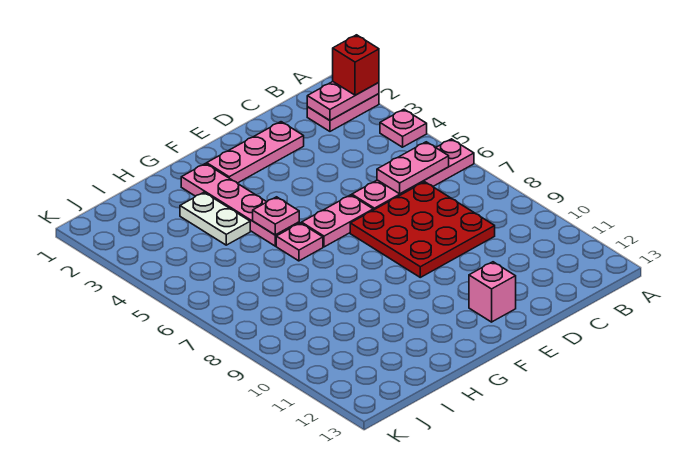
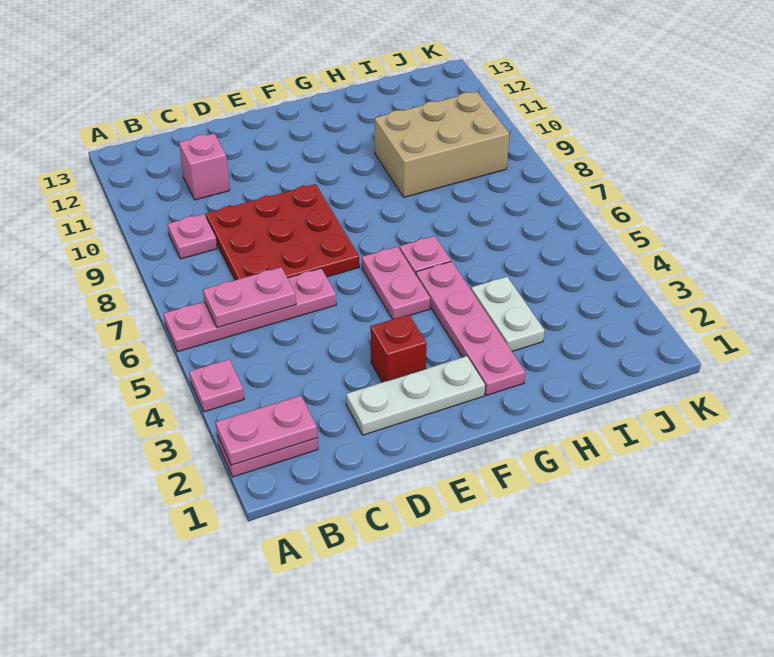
red 1x1 brick [333,35,379,95] -> red 1x1 brick moved to [370,315,427,382]
pink 1x3 plate [207,122,304,183] -> white 1x3 plate [346,356,485,435]
pink 1x2 plate [302,195,373,247] -> pink 1x2 plate turned to [362,247,430,319]
pink 1x1 brick [469,262,516,322] -> pink 1x1 brick moved to [179,133,230,200]
pink 1x1 plate [253,197,299,235] -> pink 1x1 plate moved to [168,214,217,259]
none -> tan 2x3 brick [375,92,509,197]

